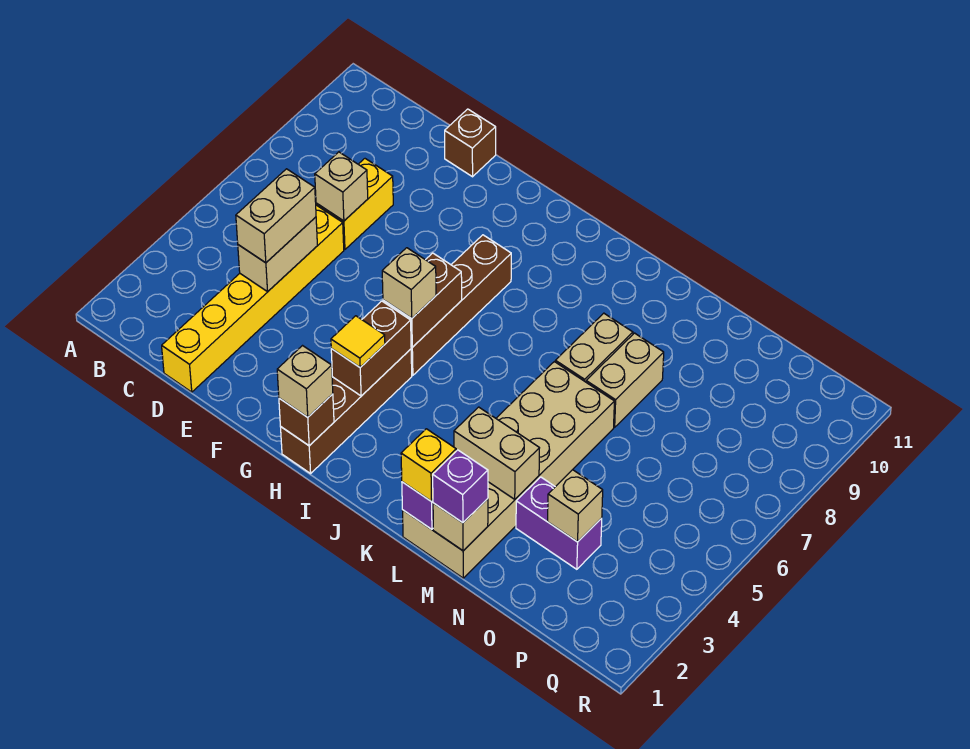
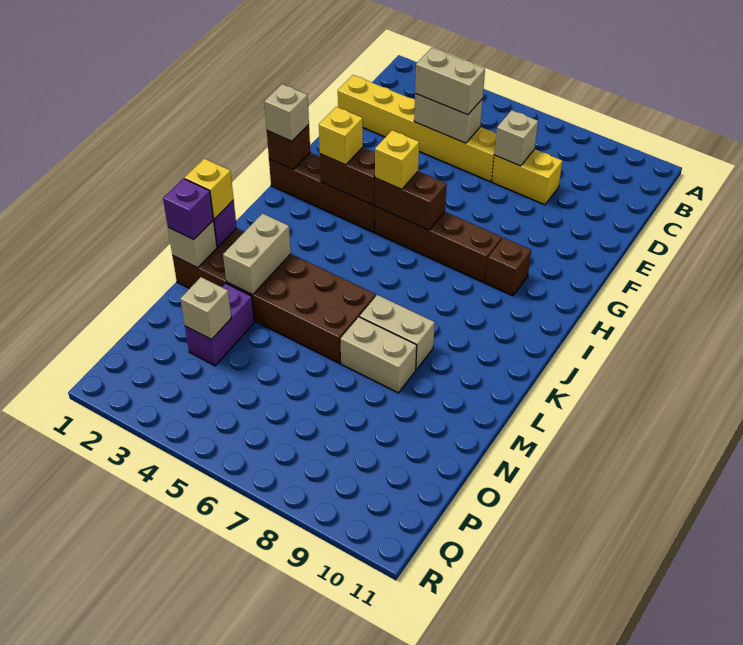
brown 1x1 brick [445,109,496,177] -> brown 1x1 brick moved to [486,238,531,296]
yellow 1x1 tile [331,316,385,367] -> yellow 1x1 brick [319,107,363,165]
tan 1x1 brick [382,248,436,318] -> yellow 1x1 brick [375,130,419,189]
tan 2x6 brick [403,362,614,578] -> brown 2x6 brick [173,228,376,363]

